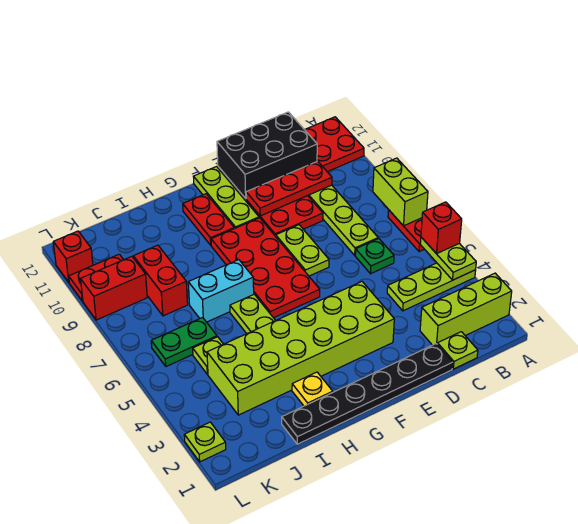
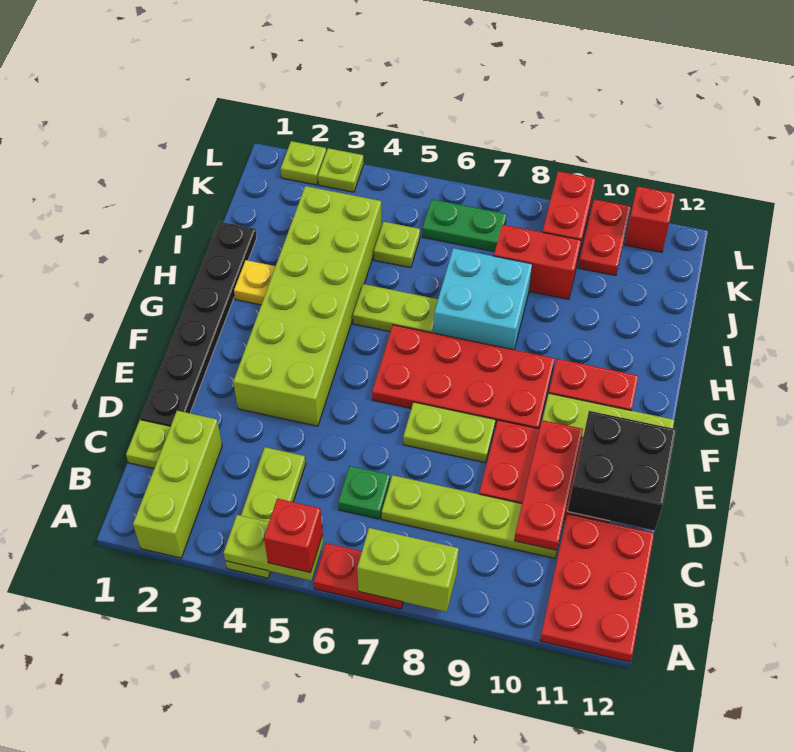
black 2x3 brick [217,112,317,199] -> black 2x2 brick [568,411,676,531]
cyan 1x2 brick [188,260,254,322] -> cyan 2x2 brick [434,248,532,350]
green 1x2 plate [151,318,217,366] -> green 1x2 plate turned to [422,199,507,252]
none -> lime 1x1 plate [318,148,364,192]

